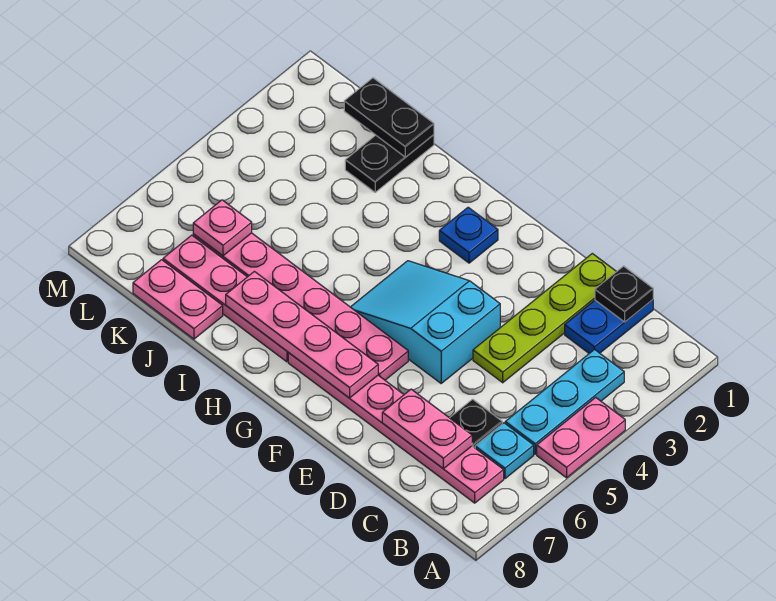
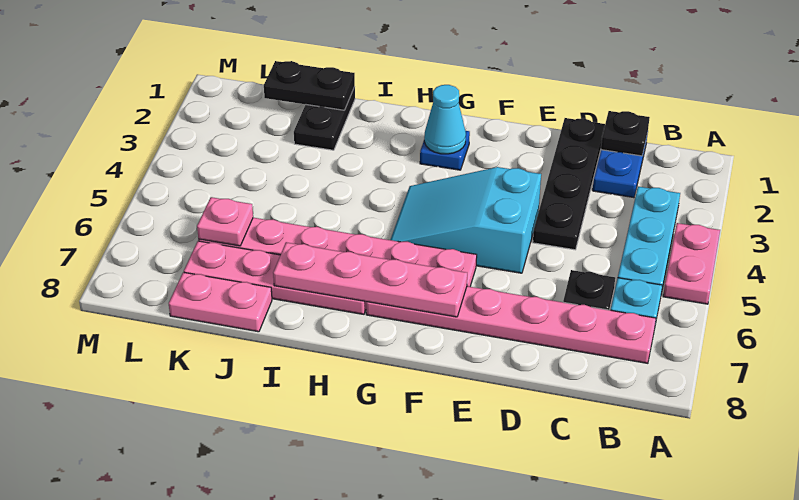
pink 1x2 plate [382,389,472,469] -> none
lime 1x4 plate [473,254,616,383] -> black 1x4 plate [533,118,605,250]
none -> cyan 1x1 cone [424,85,466,154]

